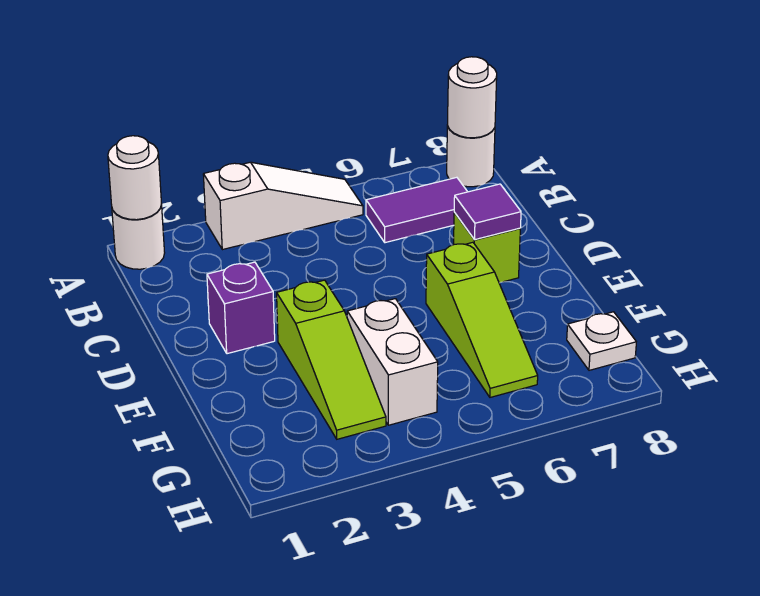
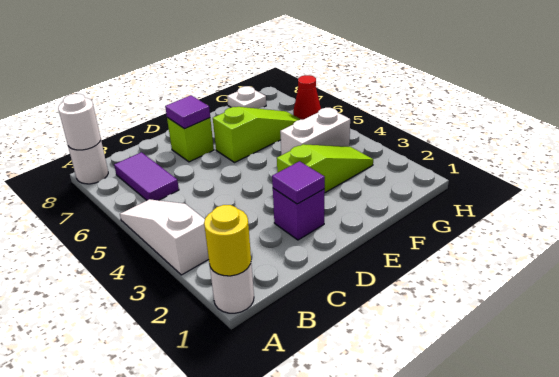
white 1x1 round brick [108,136,162,220] -> yellow 1x1 round brick [204,205,251,276]
none -> purple 1x1 tile [272,161,325,204]
none -> red 1x1 cone [293,75,321,120]

